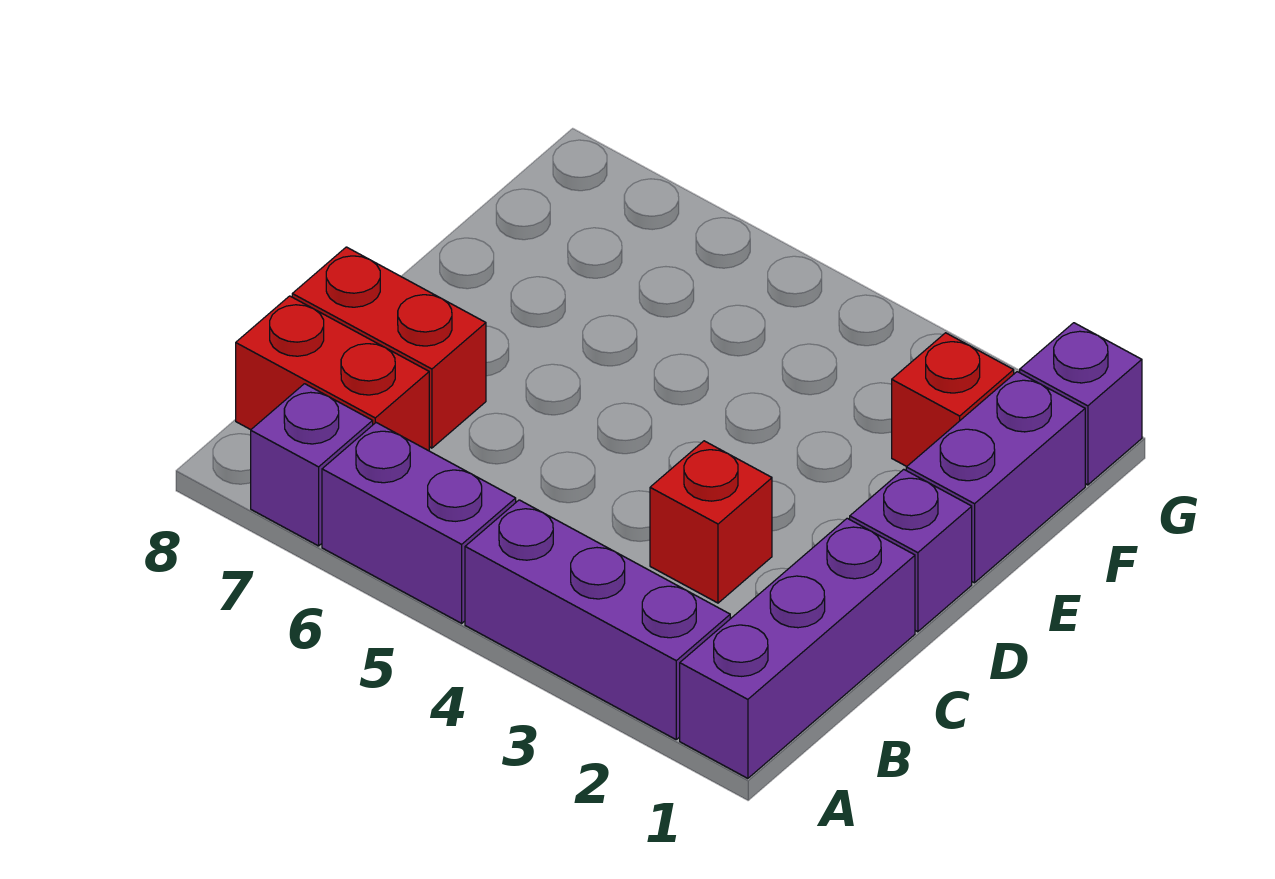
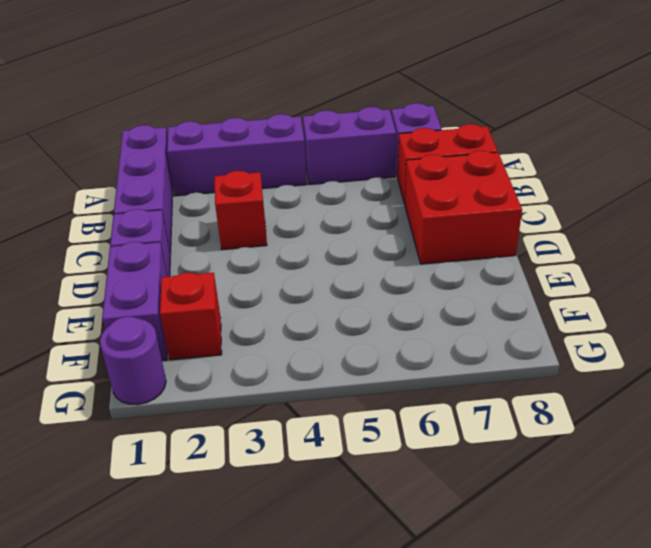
red 1x2 brick [292,247,486,448] -> red 2x2 brick [405,151,522,264]
purple 1x1 brick [1020,323,1142,485] -> purple 1x1 round brick [100,317,166,405]

